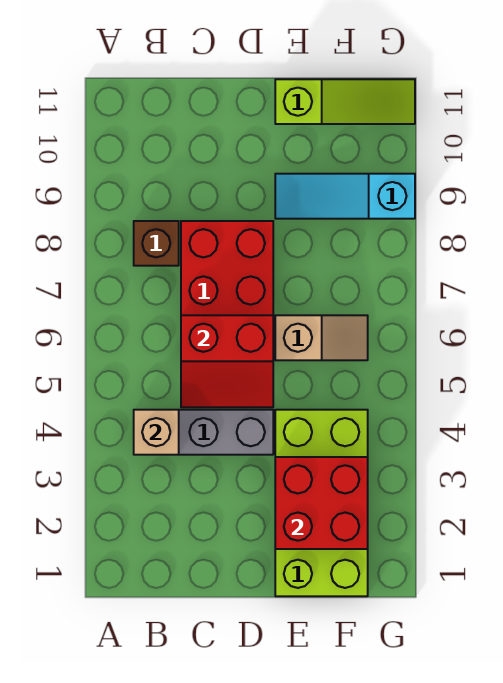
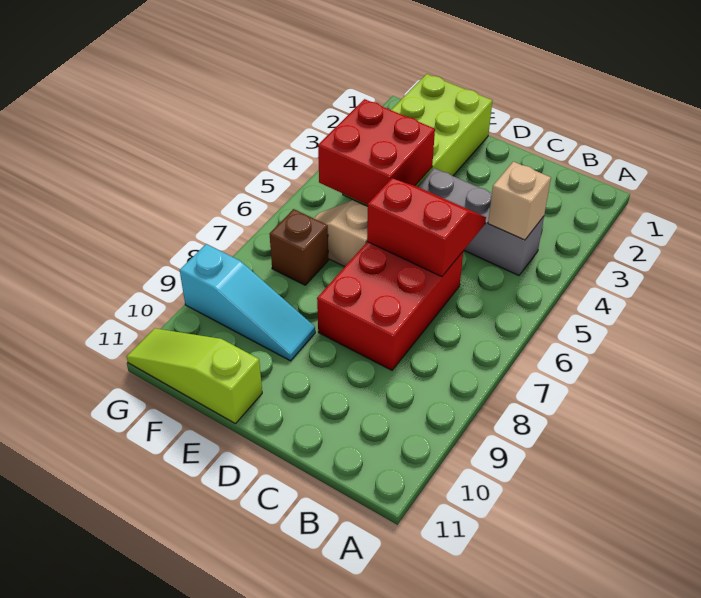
brown 1x1 brick [134,221,179,266] -> brown 1x1 brick moved to [270,209,328,285]
red 2x2 brick [275,457,368,549] -> red 2x2 brick moved to [318,99,435,205]

